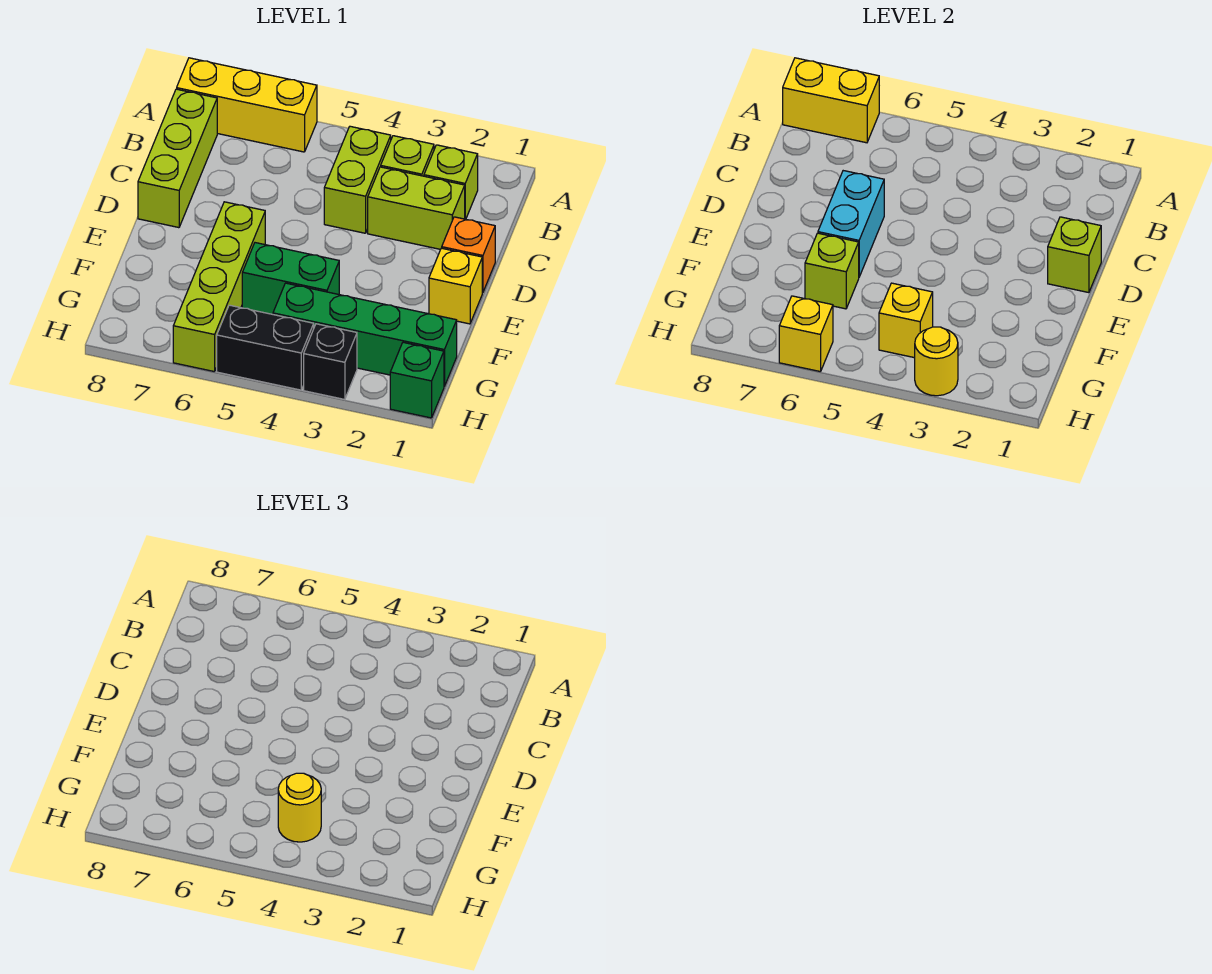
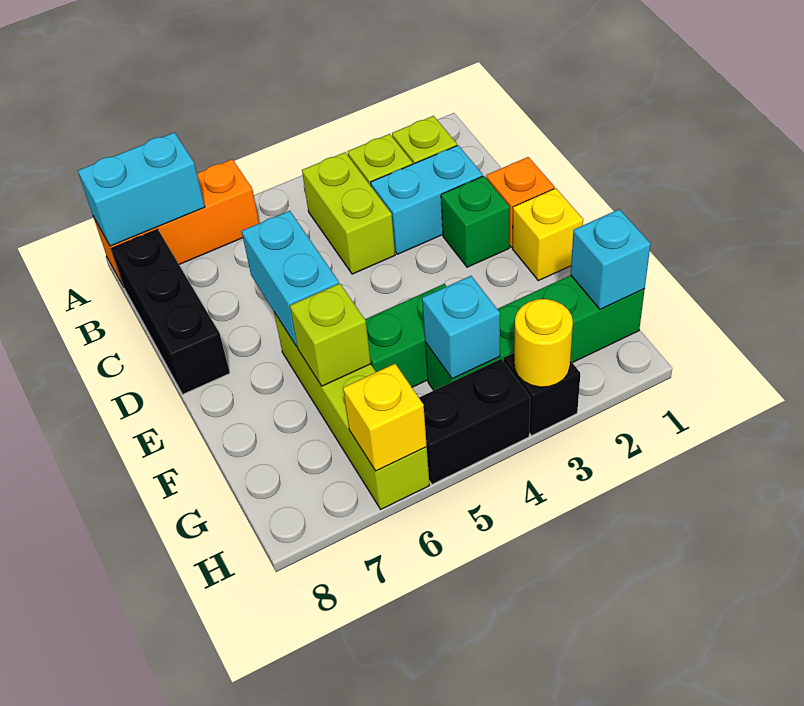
yellow 1x3 brick [177,58,317,152] -> orange 1x3 brick [94,159,259,287]
yellow 1x2 brick [783,58,879,143] -> cyan 1x2 brick [78,132,205,246]
lime 1x3 brick [138,89,217,228] -> black 1x3 brick [111,229,230,394]
lime 1x2 brick [368,167,465,249] -> cyan 1x2 brick [371,145,483,254]
lime 1x1 brick [1048,217,1101,293] -> none
none -> cyan 1x1 brick [571,209,651,309]
yellow 1x1 brick [879,283,933,358] -> cyan 1x1 brick [422,276,500,379]
yellow 1x1 round brick [278,773,321,842] -> none
green 1x1 brick [390,342,444,418] -> green 1x1 brick moved to [441,176,510,267]

